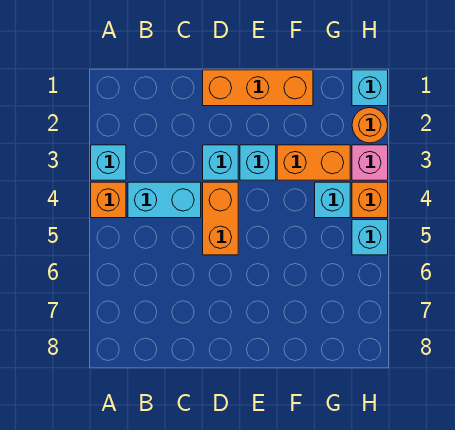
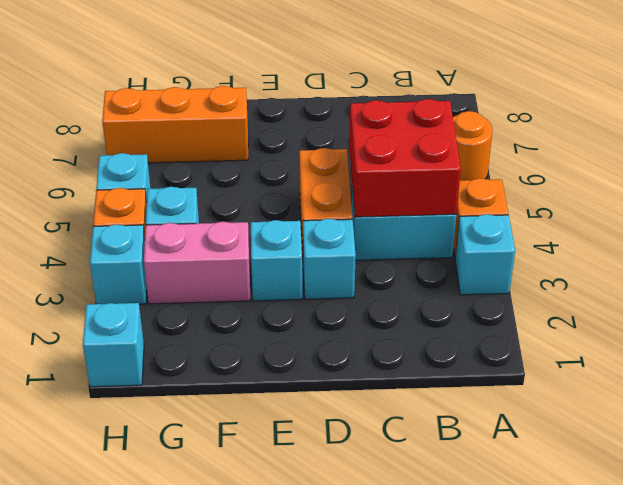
none -> red 2x2 brick [349,99,461,217]
orange 1x3 brick [203,70,313,106] -> orange 1x3 brick moved to [102,86,248,163]
orange 1x2 brick [277,145,350,180] -> pink 1x2 brick [144,222,250,304]
orange 1x1 round brick [352,108,388,143] -> orange 1x1 round brick moved to [453,111,493,180]
pink 1x1 brick [352,145,388,180] -> cyan 1x1 brick [90,224,147,304]

